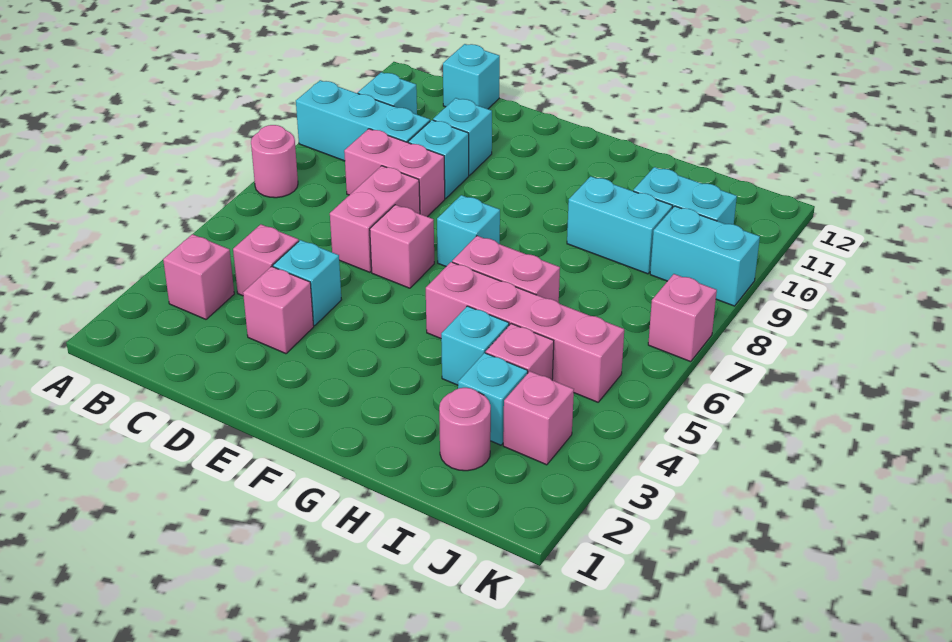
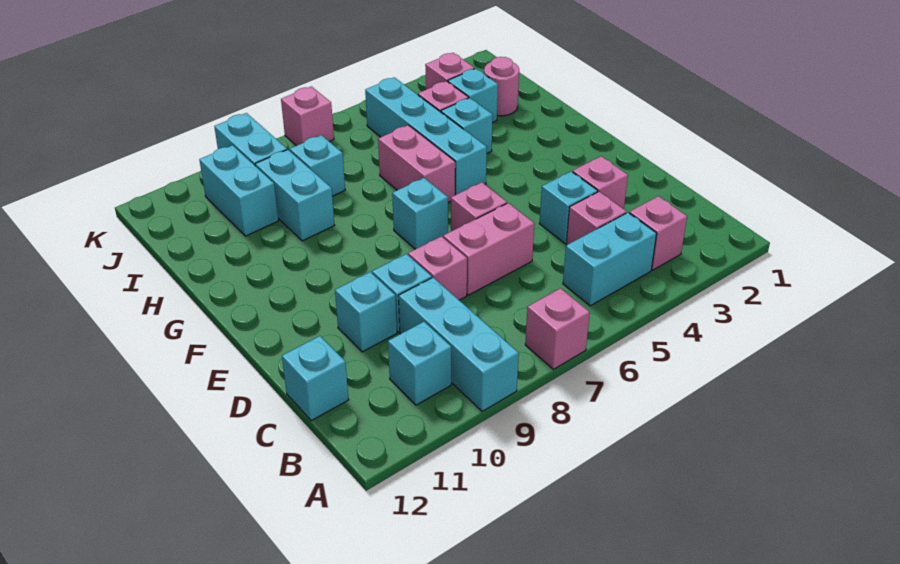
pink 1x1 round brick [251,125,298,198] -> pink 1x1 brick [525,288,590,369]
none -> cyan 1x2 brick [563,213,657,306]
pink 1x2 brick [344,129,445,217] -> pink 1x1 brick [408,236,467,300]
pink 1x4 brick [426,262,624,402] -> cyan 1x4 brick [365,77,487,195]
none -> cyan 1x1 brick [290,135,345,196]

